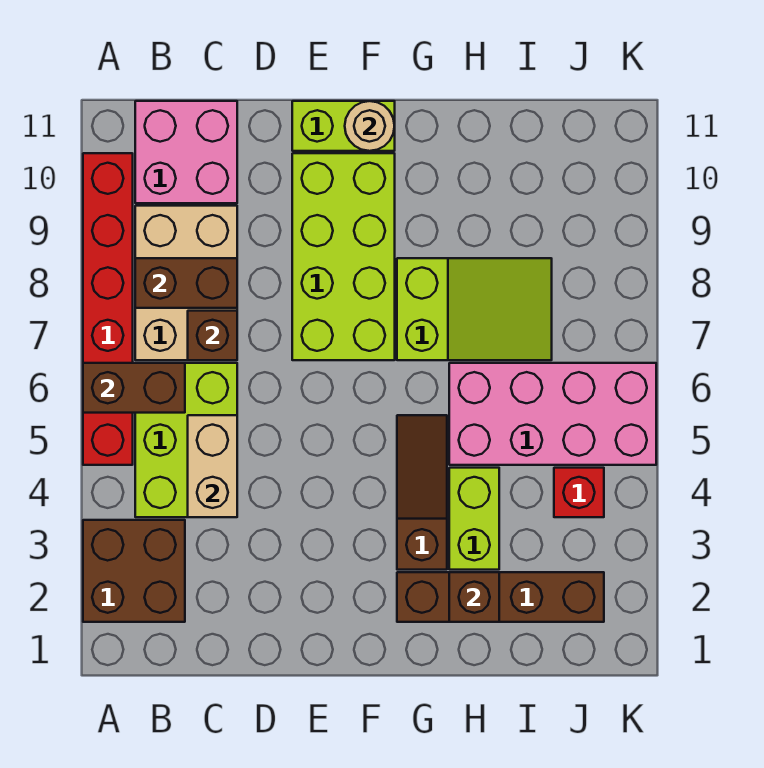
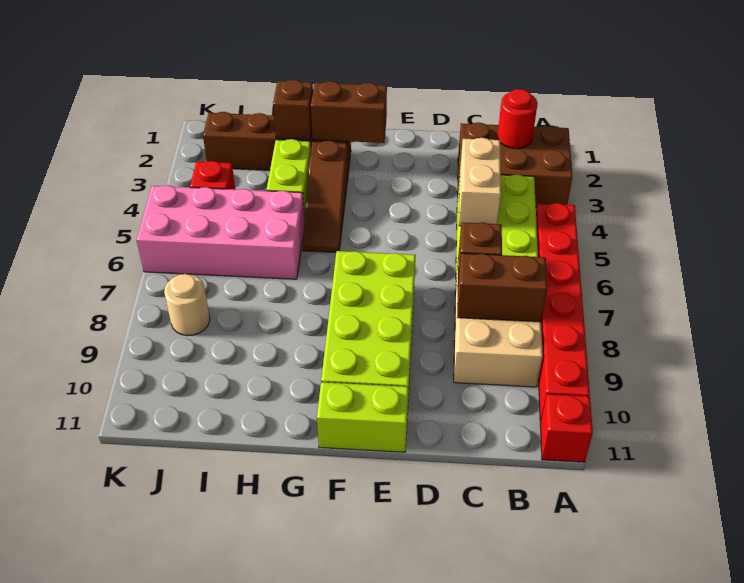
brown 2x2 brick [83,520,185,622] -> brown 2x3 brick [457,122,573,208]
brown 1x2 brick [83,363,185,413] -> brown 1x2 brick moved to [311,81,387,143]
none -> red 1x1 brick [540,394,593,462]
none -> red 1x1 round brick [498,89,538,149]
pink 2x2 brick [135,101,237,203] -> none
tan 1x1 round brick [345,101,395,151] -> tan 1x1 round brick moved to [164,274,210,336]
lime 2x3 slope [397,258,552,360] -> none

